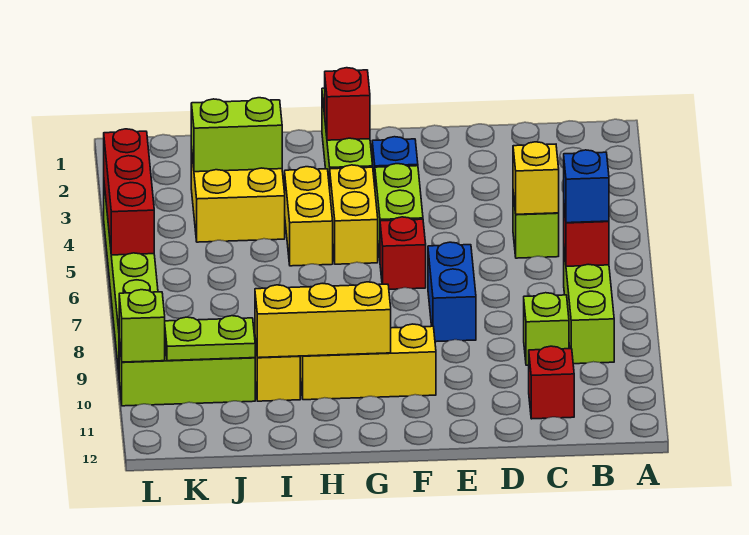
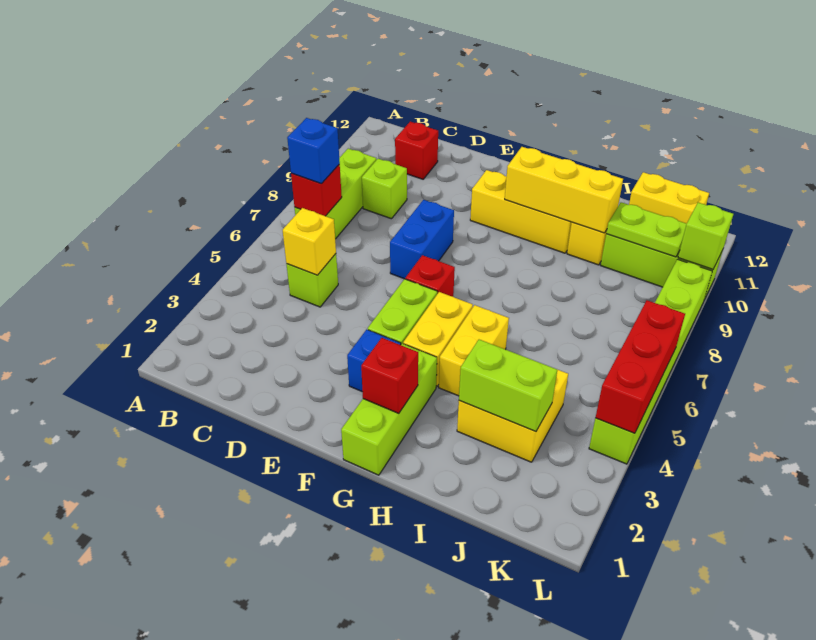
none -> yellow 1x2 brick [629,172,709,224]

